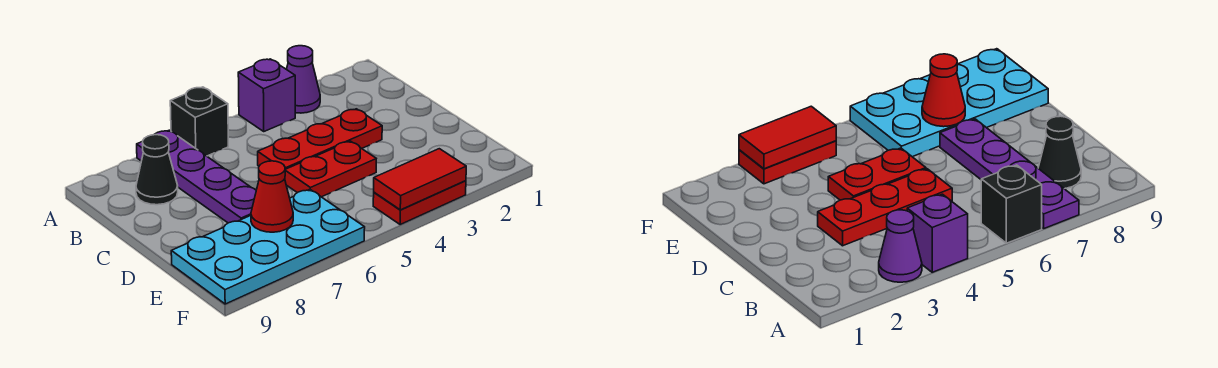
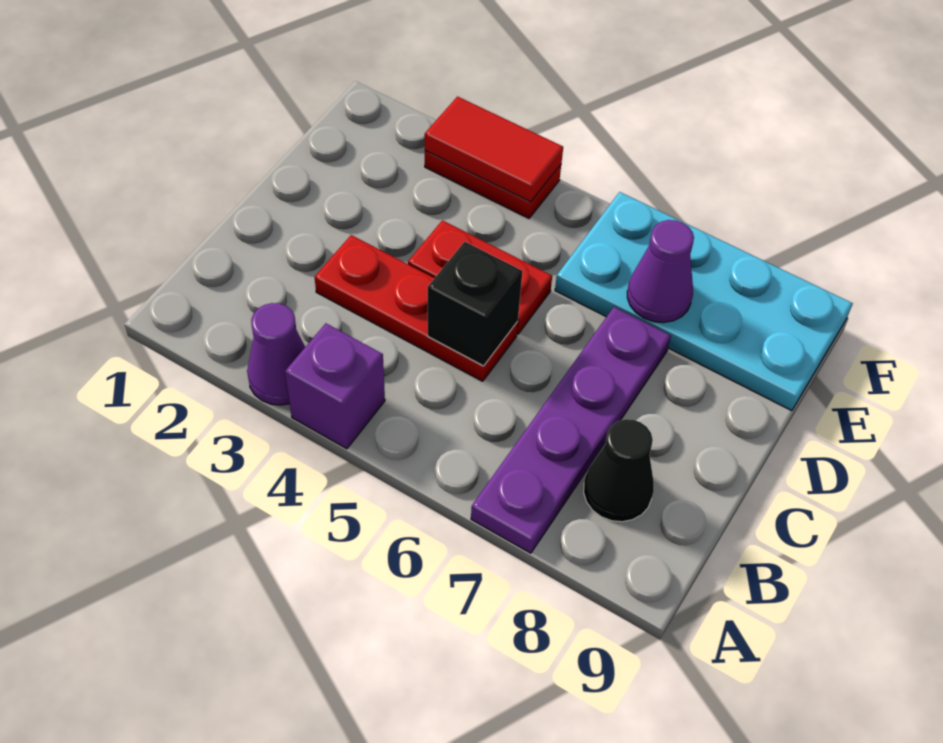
black 1x1 brick [170,87,228,156] -> black 1x1 brick moved to [428,242,522,366]
red 1x1 cone [251,161,293,232] -> purple 1x1 cone [627,220,694,323]

